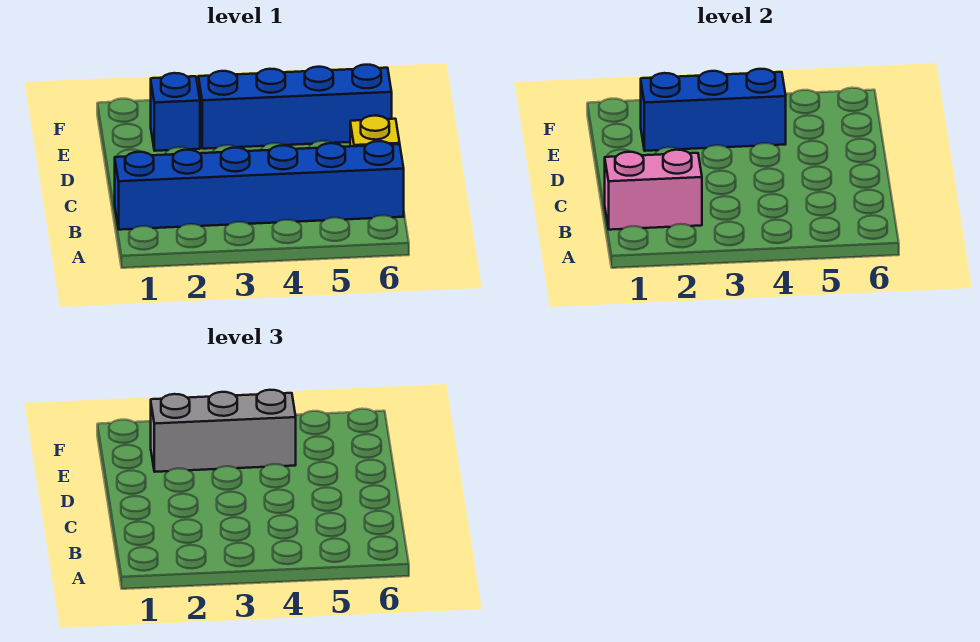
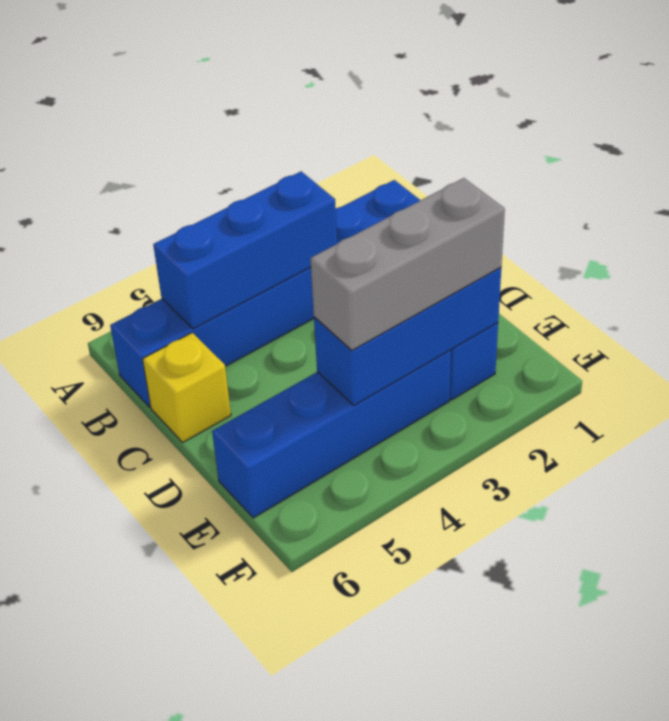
pink 1x2 brick [605,150,702,230] -> none
none -> blue 1x3 brick [153,172,337,329]

